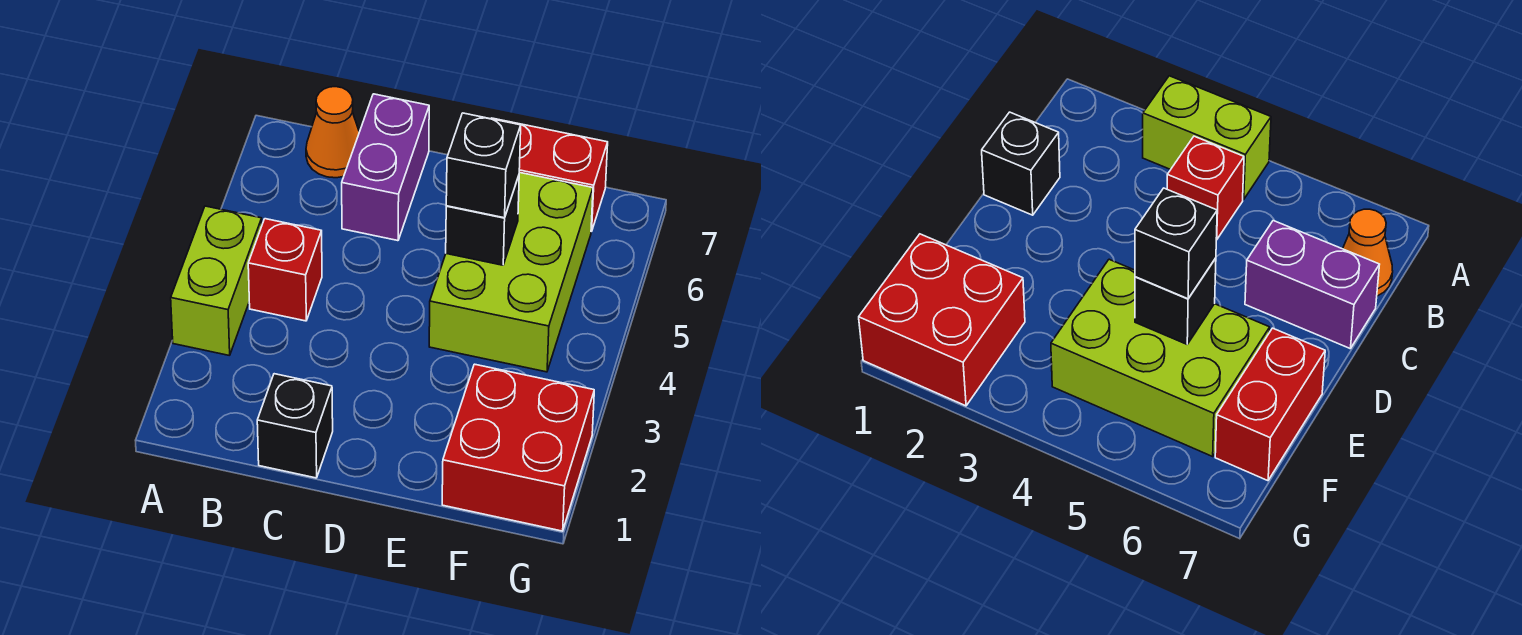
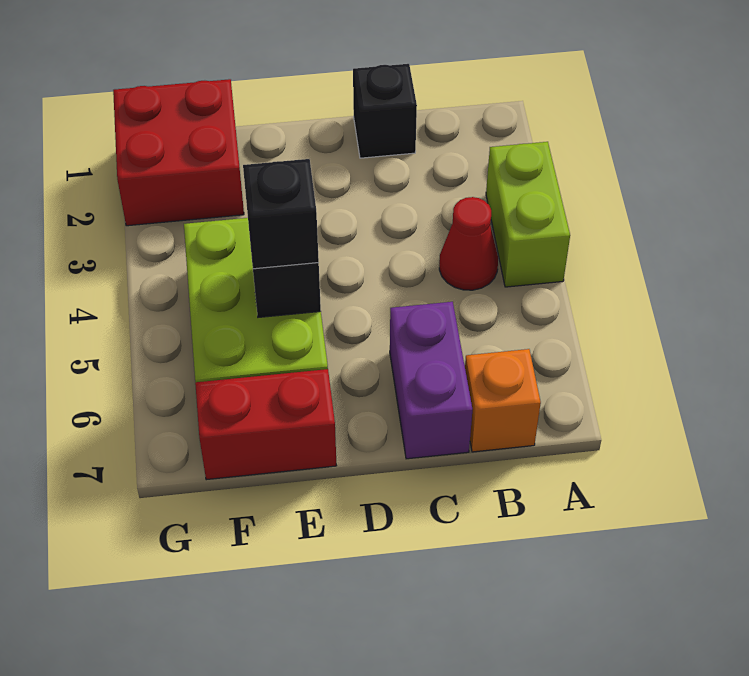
red 1x1 brick [248,219,322,321] -> red 1x1 cone [439,197,498,290]
orange 1x1 cone [306,87,359,178] -> orange 1x1 brick [465,349,541,452]

